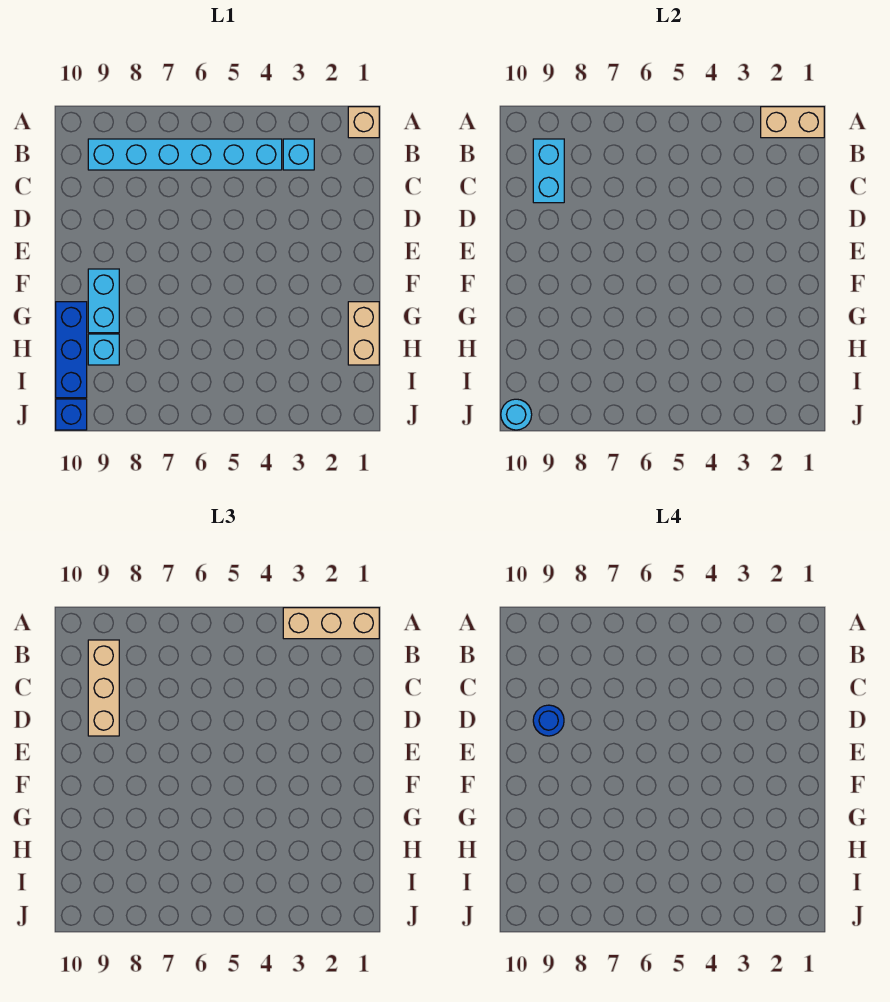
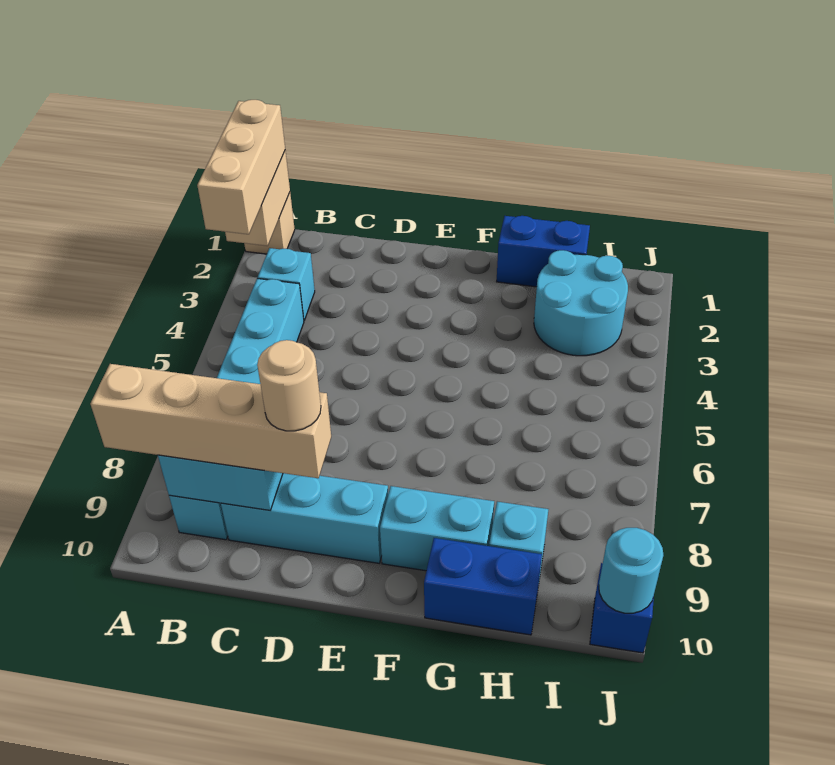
tan 1x3 brick [88,640,119,736] -> tan 1x4 brick [91,364,331,478]
none -> cyan 1x3 brick [221,473,388,563]
blue 1x1 round brick [533,705,564,736] -> tan 1x1 round brick [257,340,321,431]
tan 1x2 brick [348,302,379,365] -> blue 1x2 brick [497,216,590,287]
blue 1x3 brick [56,302,87,398] -> blue 1x2 brick [424,538,542,635]
none -> cyan 2x2 round brick [534,250,628,356]

